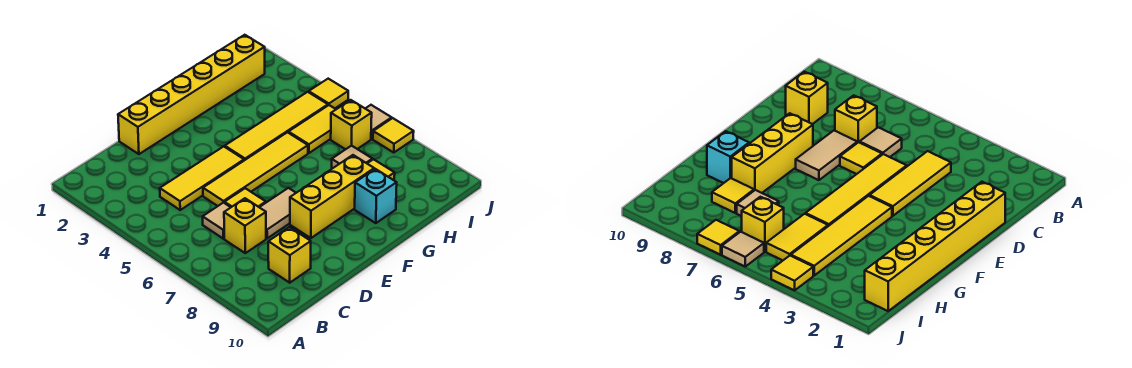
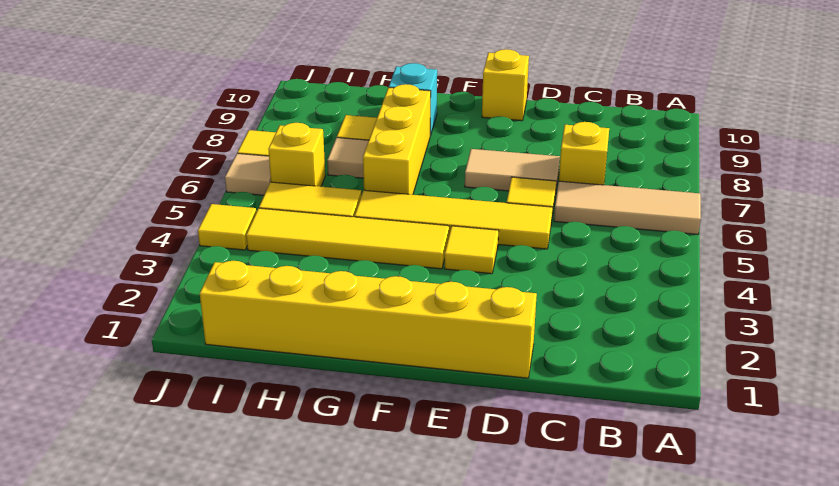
yellow 1x3 tile [160,146,244,210] -> yellow 1x1 tile [444,226,499,274]
tan 1x1 tile [203,202,231,239] -> tan 1x3 tile [554,181,701,234]
yellow 1x1 brick [268,227,311,283] -> yellow 1x1 brick moved to [482,49,529,121]
yellow 1x3 brick [290,155,374,238] -> yellow 1x3 brick turned to [363,84,431,195]

